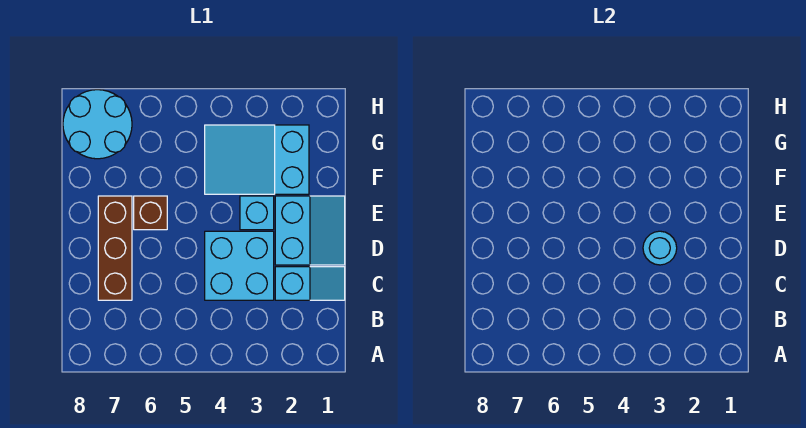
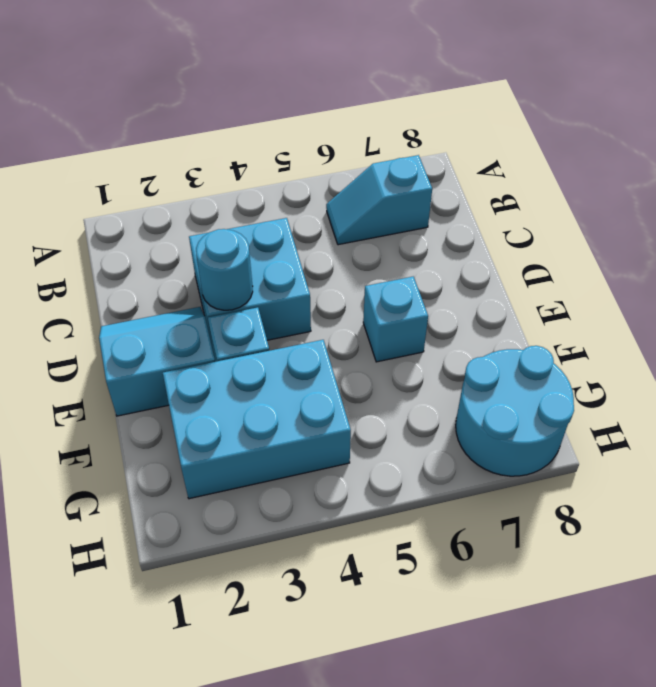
cyan 1x2 slope [275,267,345,300] -> cyan 1x2 slope moved to [326,155,432,245]
brown 1x3 brick [98,196,132,300] -> none
cyan 2x2 slope [275,196,345,265] -> cyan 2x2 slope turned to [99,307,215,416]
brown 1x1 brick [134,196,167,230] -> cyan 1x1 brick [363,277,428,362]
cyan 2x3 slope [205,125,309,194] -> cyan 2x3 brick [163,340,351,499]

